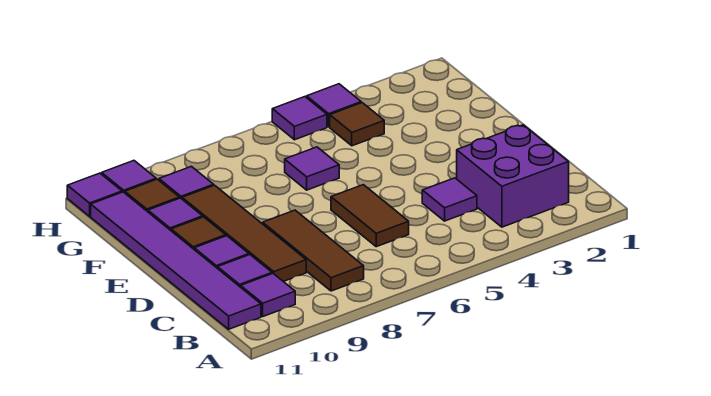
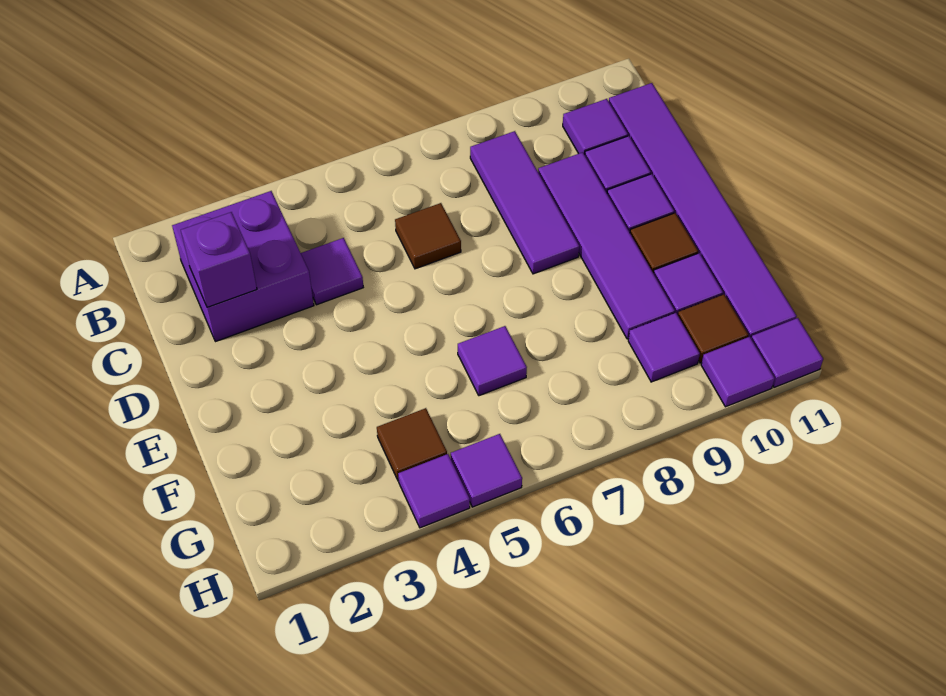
brown 1x3 tile [263,210,364,291] -> purple 1x3 tile [470,131,579,274]
none -> purple 1x1 brick [181,212,257,307]
brown 1x2 tile [331,185,409,247] -> brown 1x1 tile [395,203,461,269]
brown 1x4 tile [182,185,306,281] -> purple 1x4 tile [538,152,675,339]

